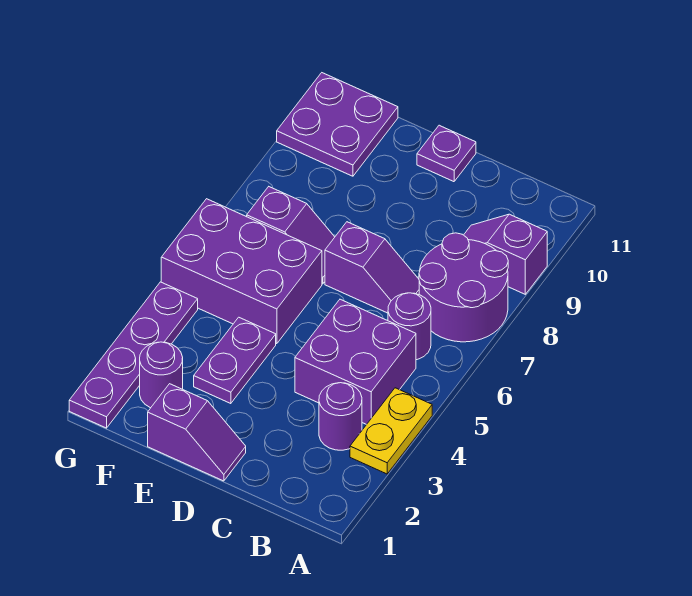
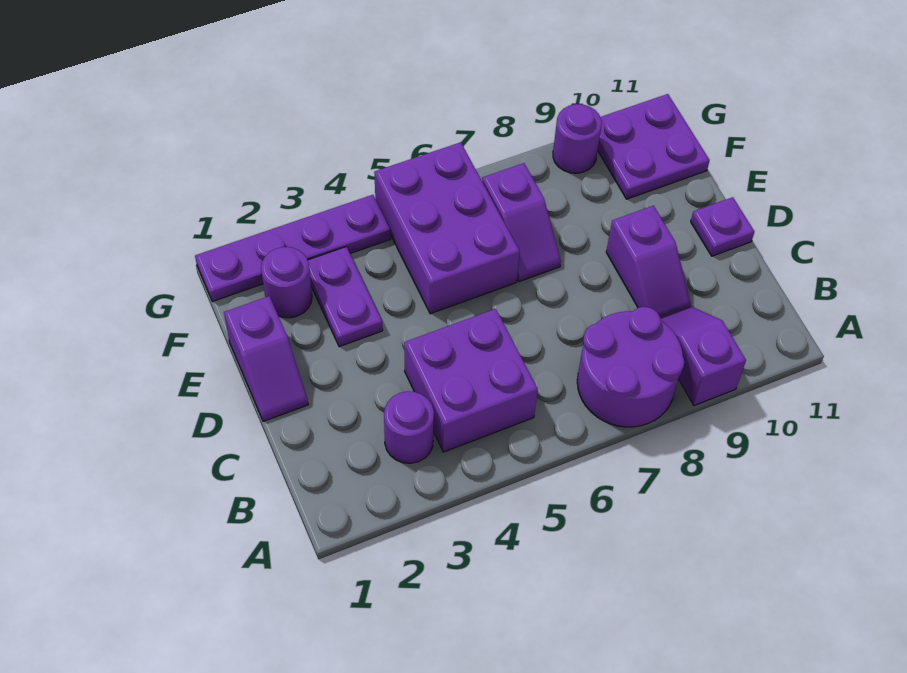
yellow 1x2 plate [350,388,432,474] -> none
purple 1x1 round brick [388,293,431,360] -> purple 1x1 round brick moved to [553,104,602,173]
purple 1x2 slope [325,222,419,313] -> purple 1x2 slope moved to [606,206,691,319]
purple 1x2 plate [194,317,276,404] -> purple 1x2 plate turned to [308,247,383,347]

